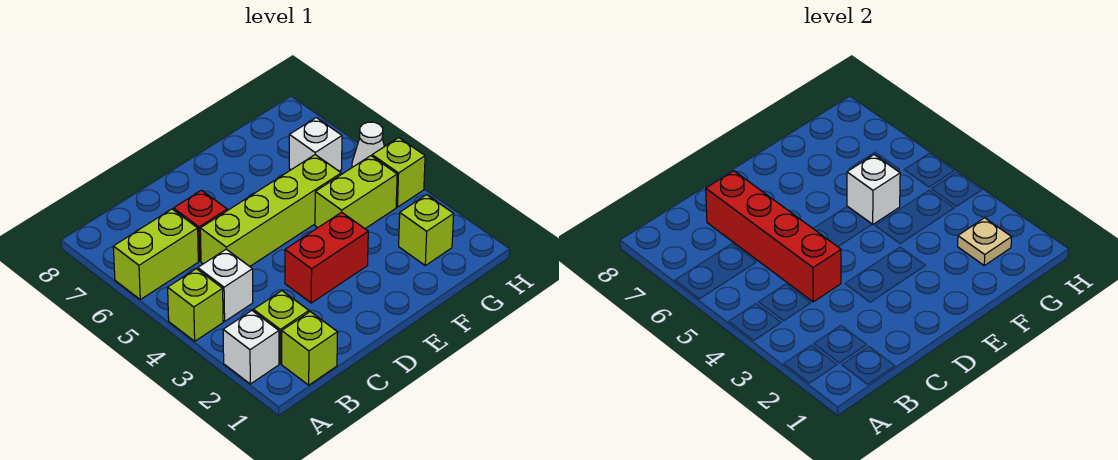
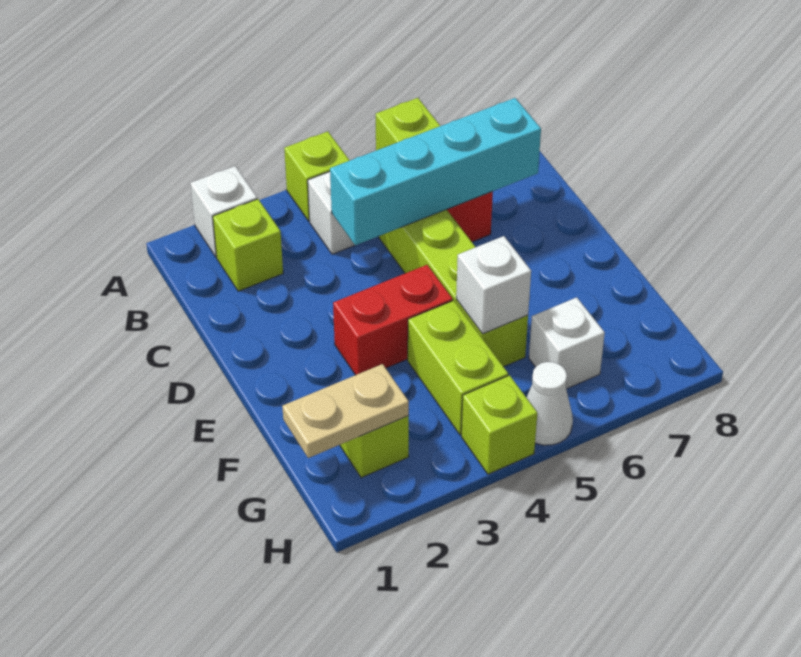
lime 1x1 brick [282,312,338,385] -> none
red 1x4 brick [706,171,841,302] -> cyan 1x4 brick [330,98,541,245]
red 1x2 brick [285,212,368,303] -> red 1x2 brick turned to [333,265,453,375]
tan 1x1 plate [958,218,1012,265] -> tan 1x2 plate [282,364,409,458]

